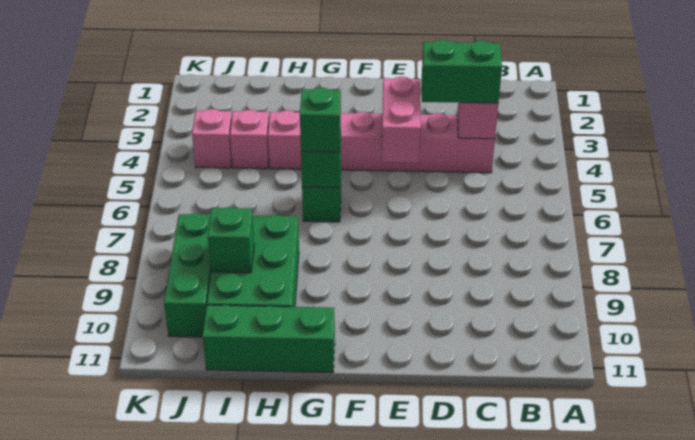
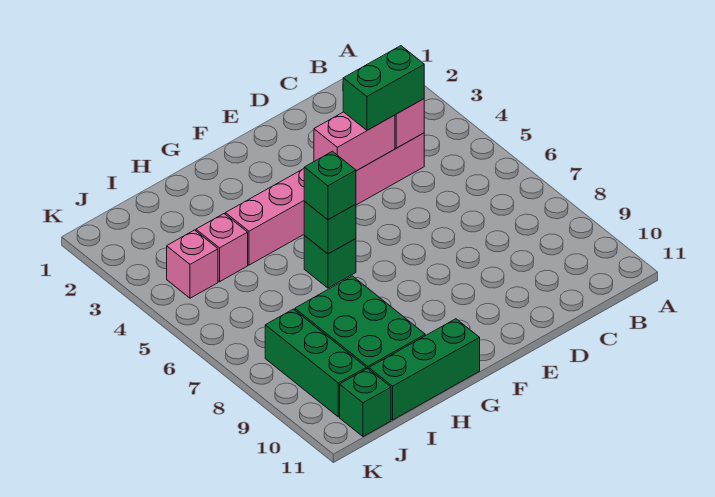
pink 1x2 brick [382,77,421,163] -> pink 1x2 brick turned to [314,112,395,171]
green 1x1 brick [208,207,254,273] -> green 1x1 brick moved to [340,368,391,437]

